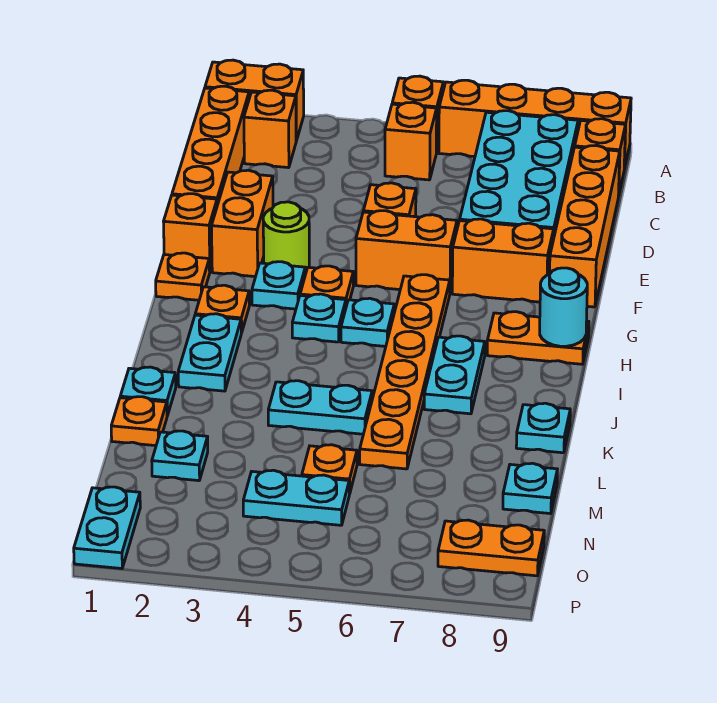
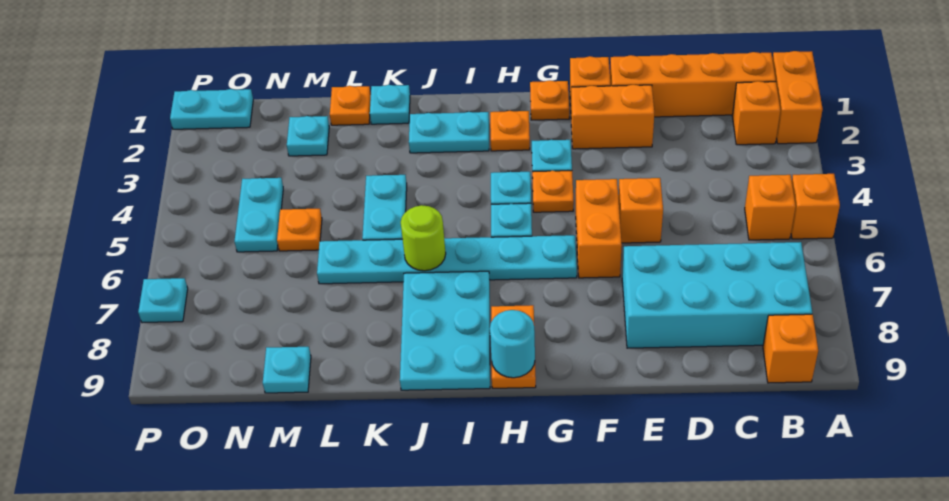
orange 1x4 brick [439,80,631,169] -> none
orange 1x4 brick [550,146,620,307] -> none
lime 1x1 round brick [263,202,309,273] -> lime 1x1 round brick moved to [401,205,446,271]
orange 1x2 brick [452,219,554,302] -> none
orange 1x6 plate [360,275,450,469] -> cyan 1x6 plate [317,235,577,284]
cyan 1x2 plate [424,336,485,414] -> cyan 2x3 plate [400,271,490,390]
cyan 1x1 plate [516,403,570,453] -> cyan 1x1 plate moved to [138,278,188,323]
orange 1x2 plate [438,520,544,576] -> none

